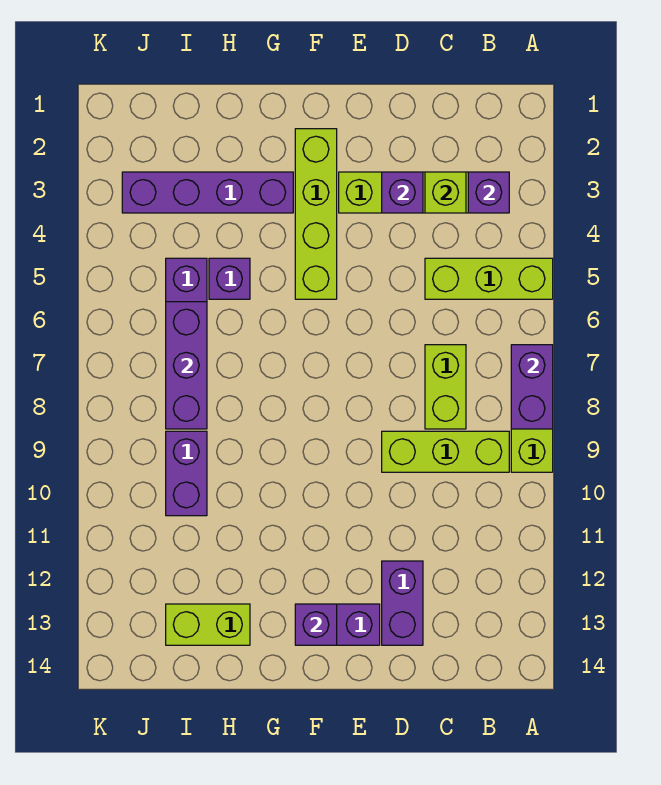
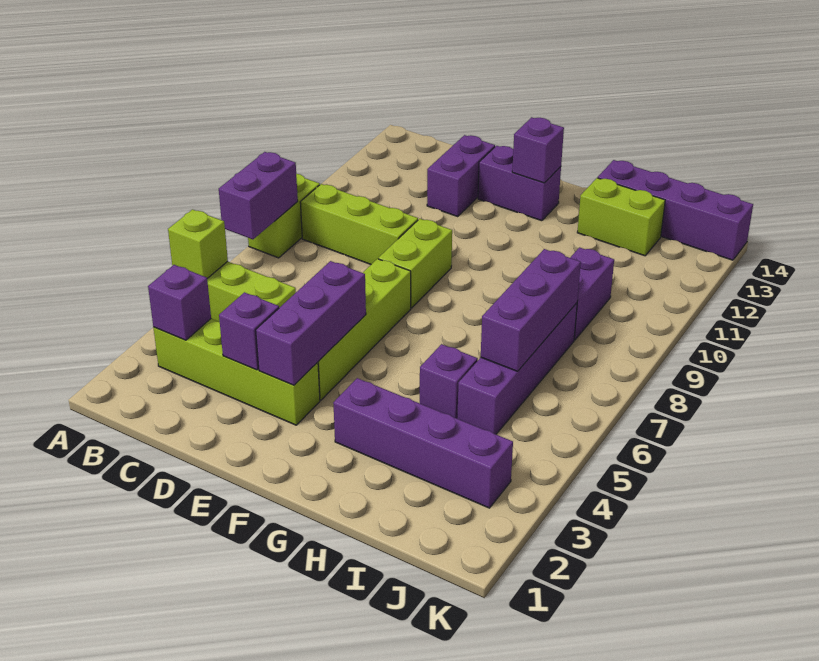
lime 1x1 brick [425,172,466,213] -> lime 1x1 brick moved to [168,209,228,278]
lime 1x2 brick [425,345,466,429] -> lime 1x2 brick moved to [378,219,452,308]
none -> purple 1x3 brick [256,261,366,385]
lime 1x4 brick [295,129,337,299] -> lime 1x4 brick moved to [318,259,411,400]
none -> purple 1x4 brick [598,160,753,260]

